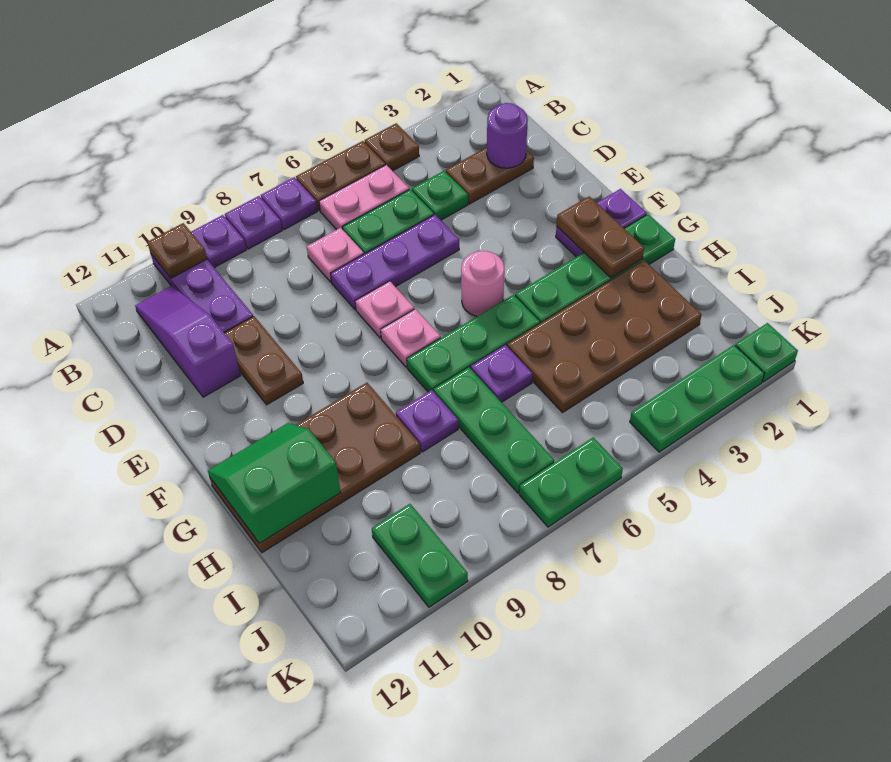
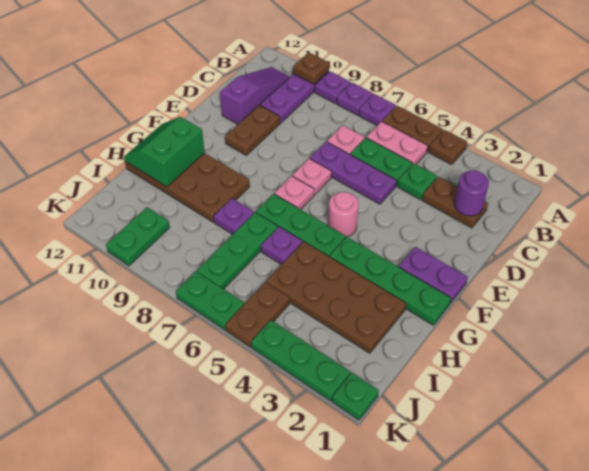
brown 1x2 plate [557,196,644,278] -> brown 1x2 plate moved to [225,282,289,347]
green 2x2 slope [208,423,340,543] -> green 2x2 slope turned to [124,117,205,187]

